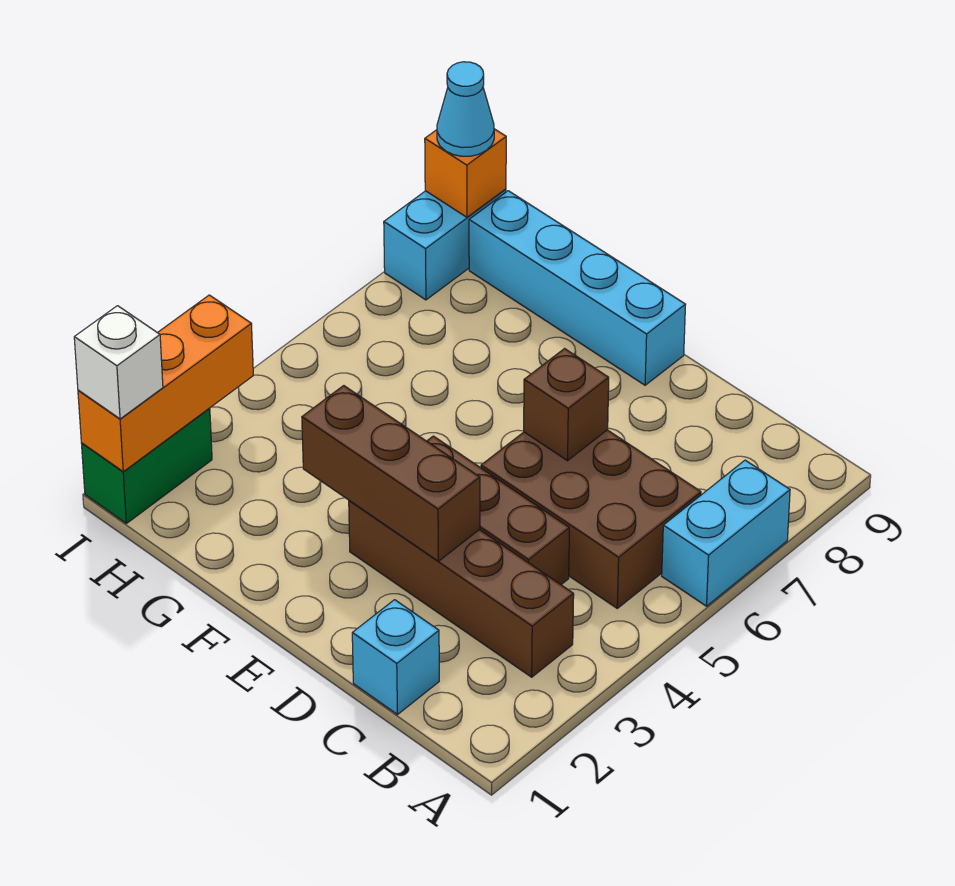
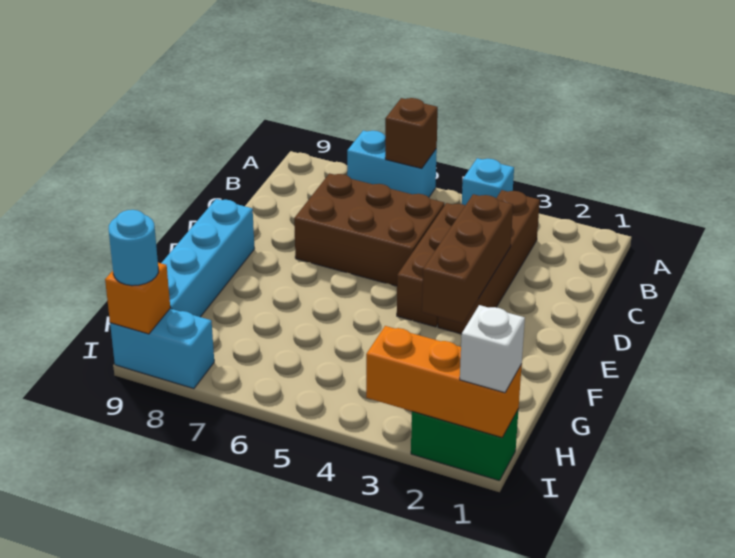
brown 2x3 brick [481,430,701,608] -> brown 2x3 brick turned to [294,173,444,286]
cyan 1x1 brick [352,600,439,715] -> cyan 1x1 brick moved to [462,158,514,205]
brown 1x1 brick [524,349,609,461] -> brown 1x1 brick moved to [385,98,438,168]
cyan 1x1 cone [437,62,494,156] -> cyan 1x1 round brick [109,210,158,286]

